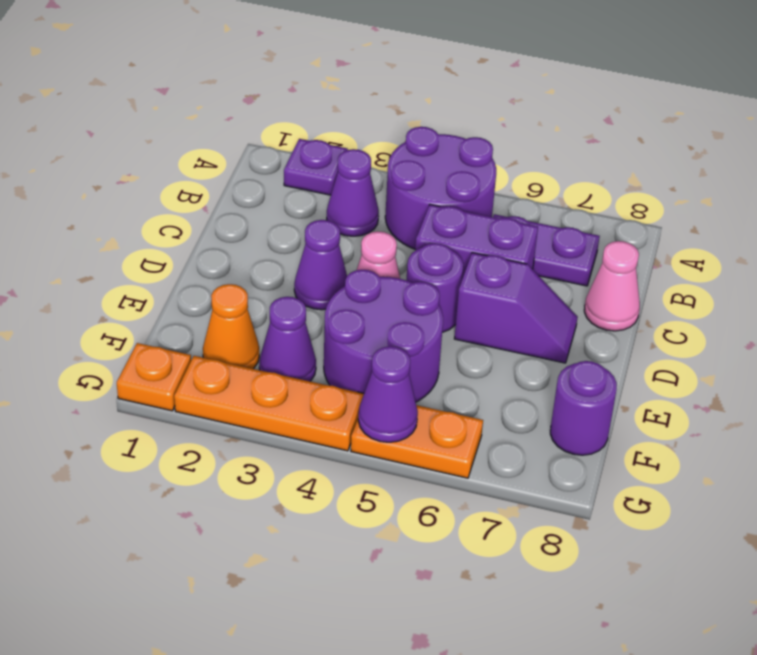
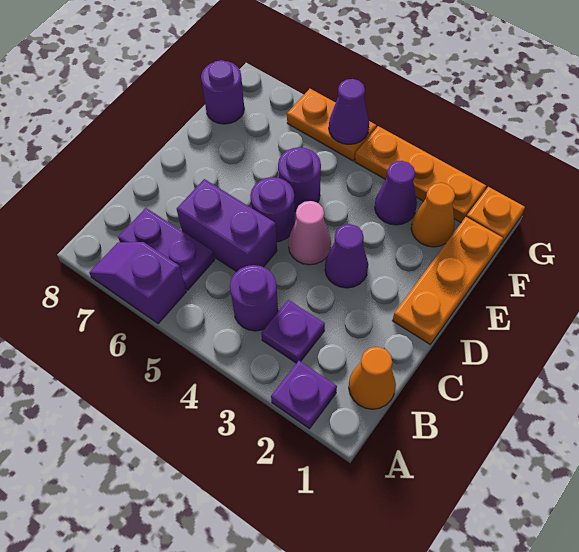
purple 2x2 round brick [385,127,496,249] -> purple 1x1 round brick [230,265,278,331]
none -> orange 1x1 cone [349,347,396,409]
purple 1x1 cone [327,149,379,236] -> purple 1x1 plate [261,300,325,363]
pink 1x1 cone [584,241,640,331] -> none
none -> orange 1x3 plate [393,217,503,344]
purple 1x2 slope [454,253,578,363] -> purple 1x2 slope moved to [89,242,186,324]
purple 2x2 round brick [324,270,443,402] -> purple 1x1 round brick [278,147,321,211]

